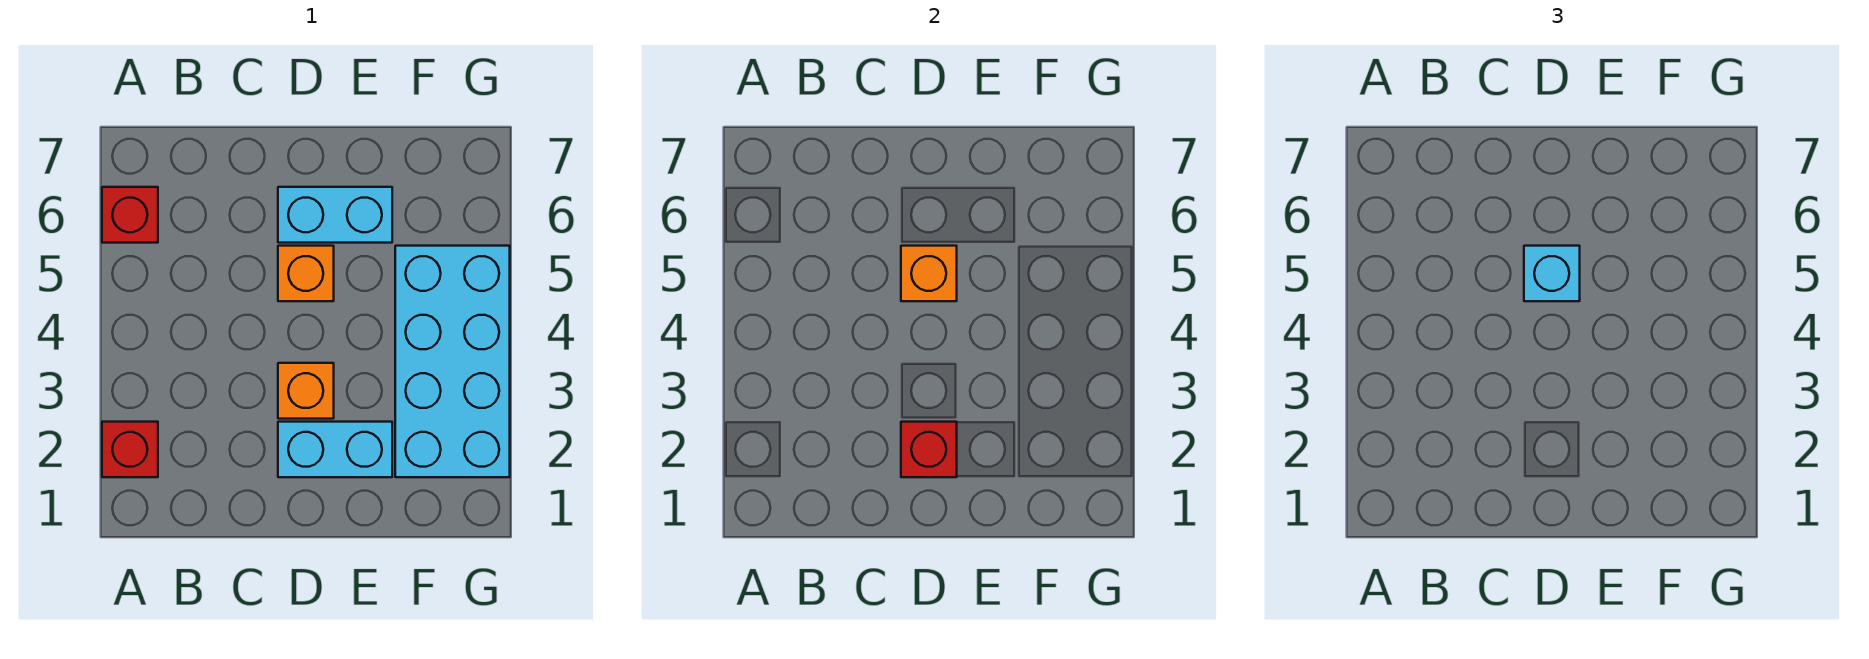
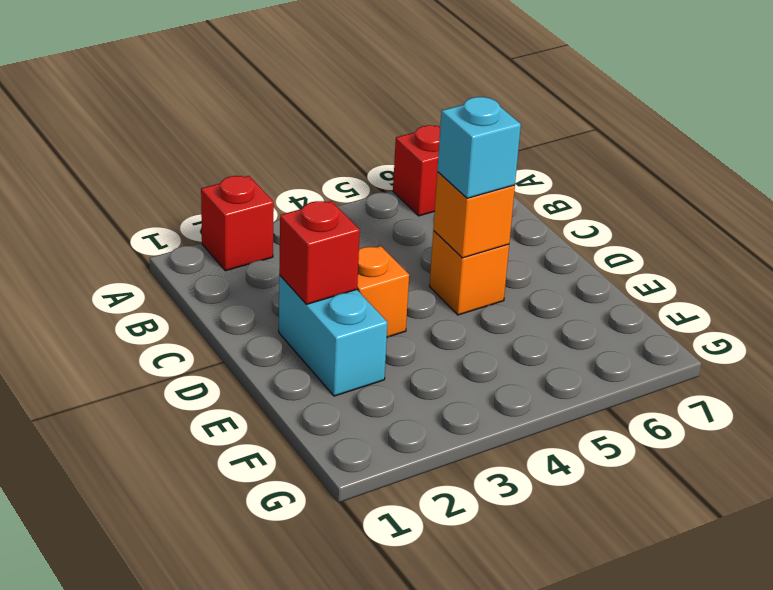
cyan 1x2 brick [278,187,392,243] -> none
cyan 2x4 brick [395,246,510,477] -> none

